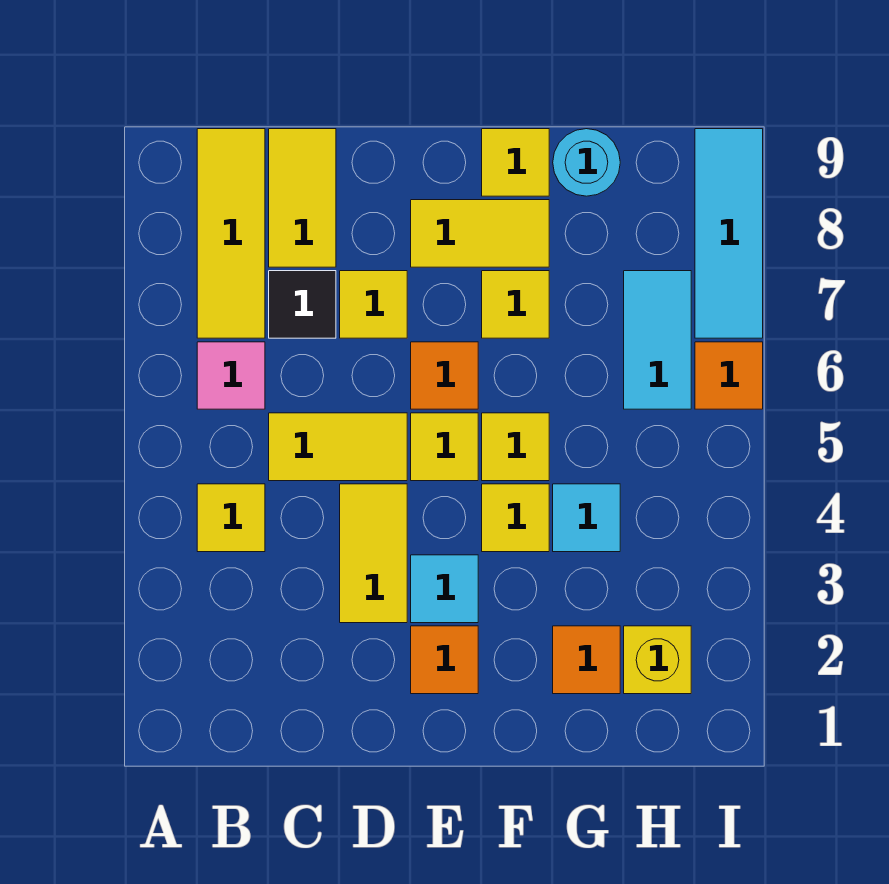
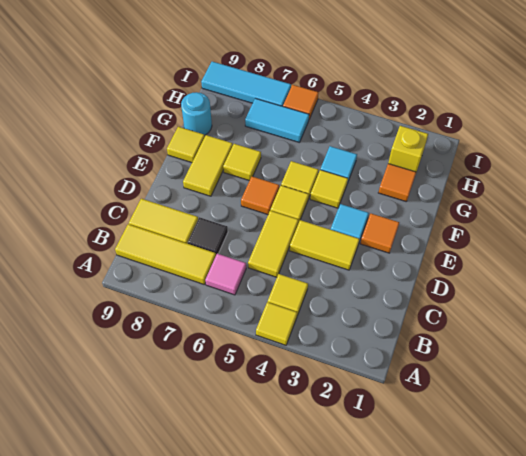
yellow 1x1 tile [340,271,407,338] -> yellow 1x1 tile moved to [256,302,297,345]

